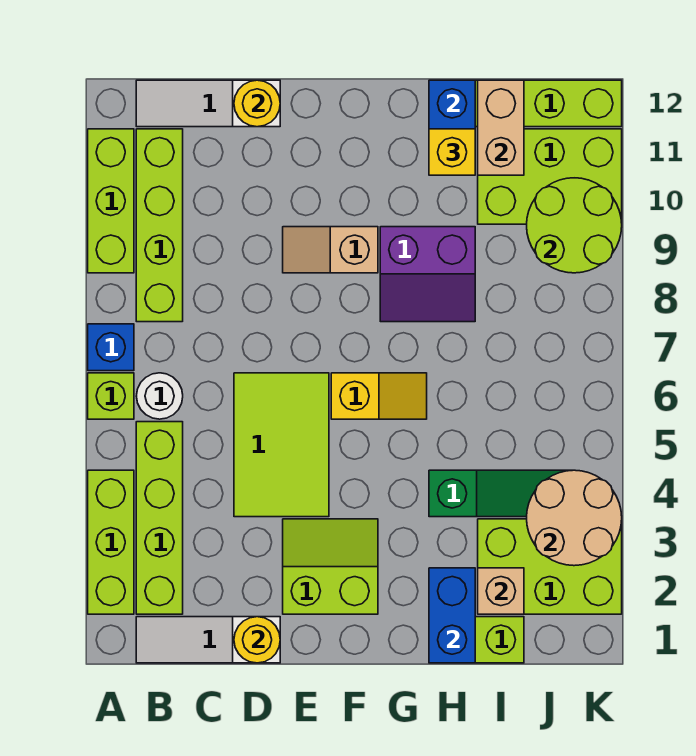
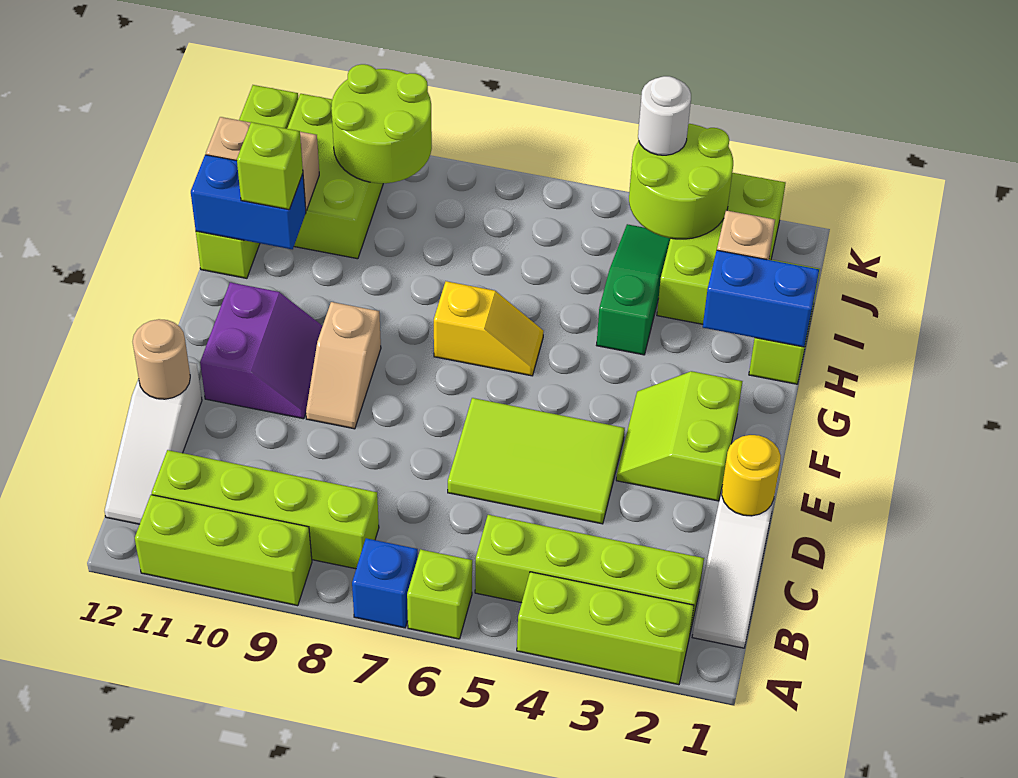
white 1x1 round brick [136,373,183,419] -> white 1x1 round brick moved to [638,76,691,155]
yellow 1x1 round brick [234,80,280,127] -> tan 1x1 round brick [133,319,190,399]
yellow 1x2 slope [331,373,427,419] -> yellow 1x2 slope turned to [434,281,543,376]
purple 2x2 slope [380,227,475,322] -> purple 2x2 slope moved to [200,282,323,419]
yellow 1x1 brick [429,129,475,175] -> lime 1x1 brick [237,122,303,210]
tan 2x2 round brick [527,470,622,566] -> lime 2x2 round brick [629,124,733,239]

